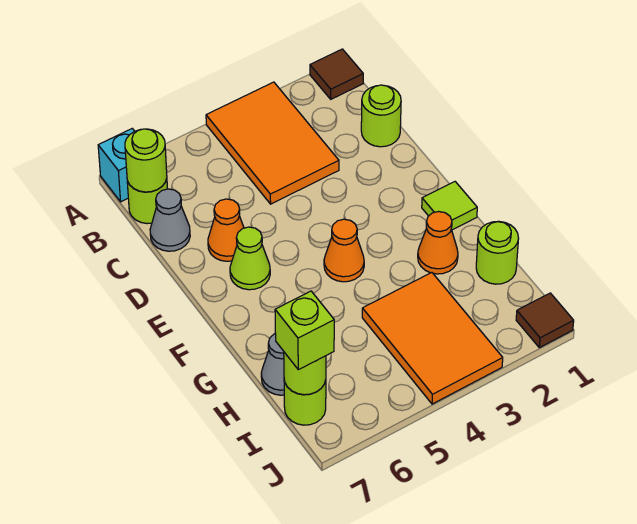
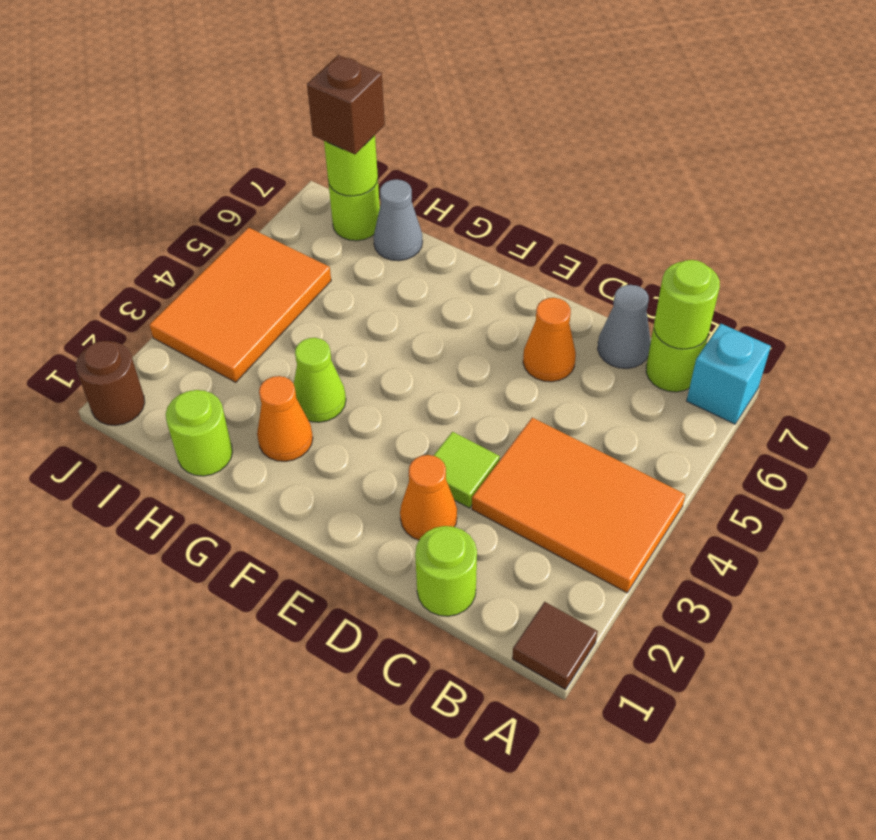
lime 1x1 cone [230,227,270,290] -> lime 1x1 cone moved to [294,338,346,422]
lime 1x1 tile [422,182,477,230] -> lime 1x1 tile moved to [433,432,500,508]
orange 1x1 cone [324,219,364,282] -> orange 1x1 cone moved to [400,455,457,540]
orange 2x3 tile [362,273,503,404] -> orange 2x3 tile turned to [150,228,331,382]
lime 1x1 brick [275,291,334,370] -> brown 1x1 brick [307,55,385,154]
brown 1x1 tile [516,293,574,348] -> brown 1x1 round brick [76,341,145,425]

